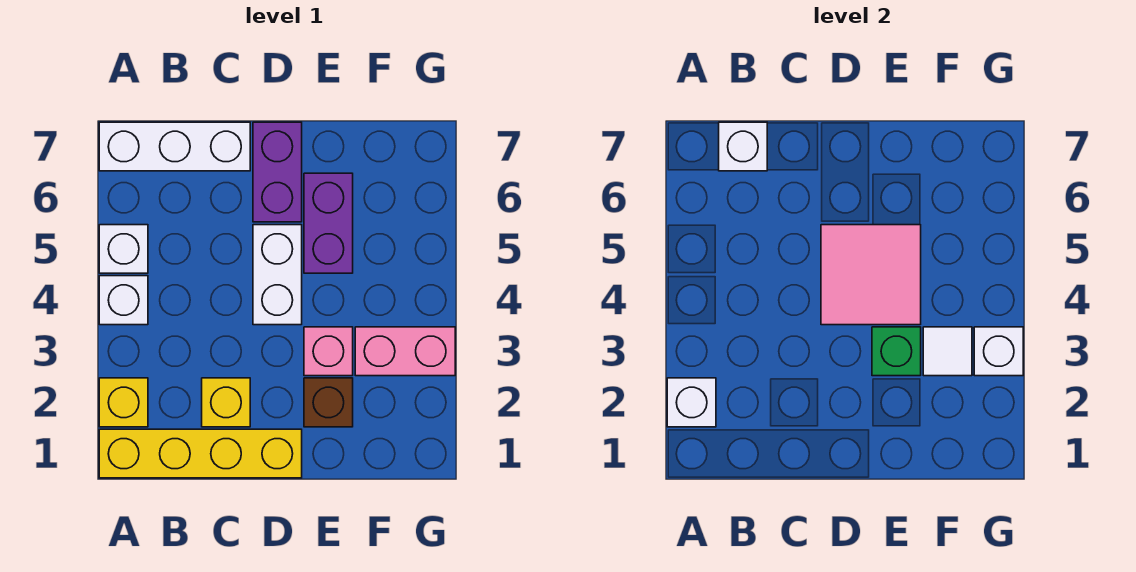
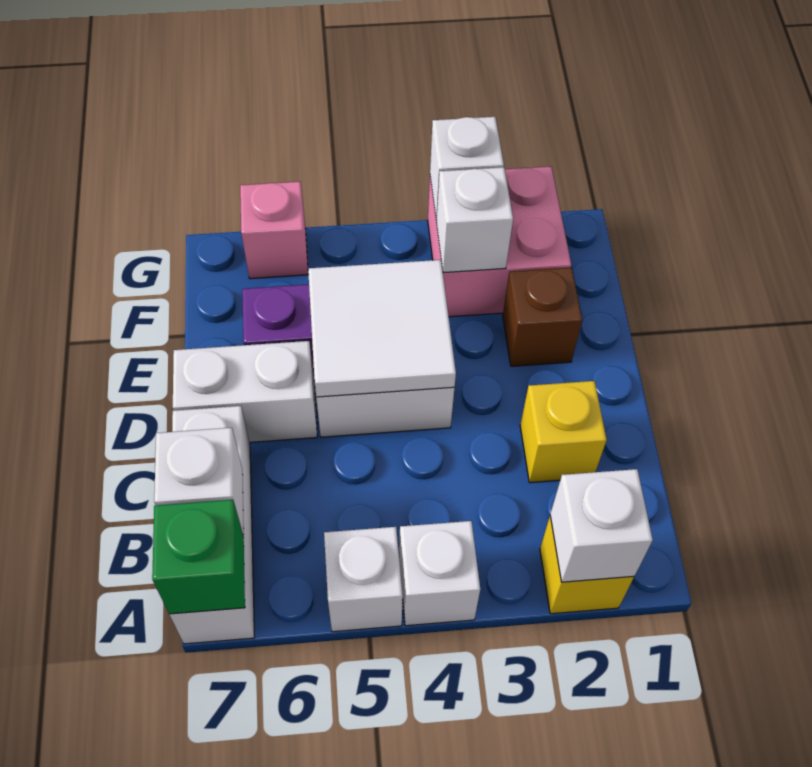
yellow 1x4 brick [99,429,302,478] -> none
pink 2x2 tile [821,225,921,325] -> white 2x2 tile [308,260,456,397]
purple 1x2 brick [253,122,302,222] -> white 1x2 brick [173,341,317,442]
pink 1x1 brick [304,327,353,376] -> pink 1x1 brick moved to [240,181,308,279]
green 1x1 brick [872,327,921,376] -> green 1x1 brick moved to [152,500,245,614]
pink 1x2 brick [355,327,455,376] -> pink 2x2 brick [428,167,571,317]
white 1x1 tile [923,327,972,376] -> white 1x1 brick [436,167,513,273]

